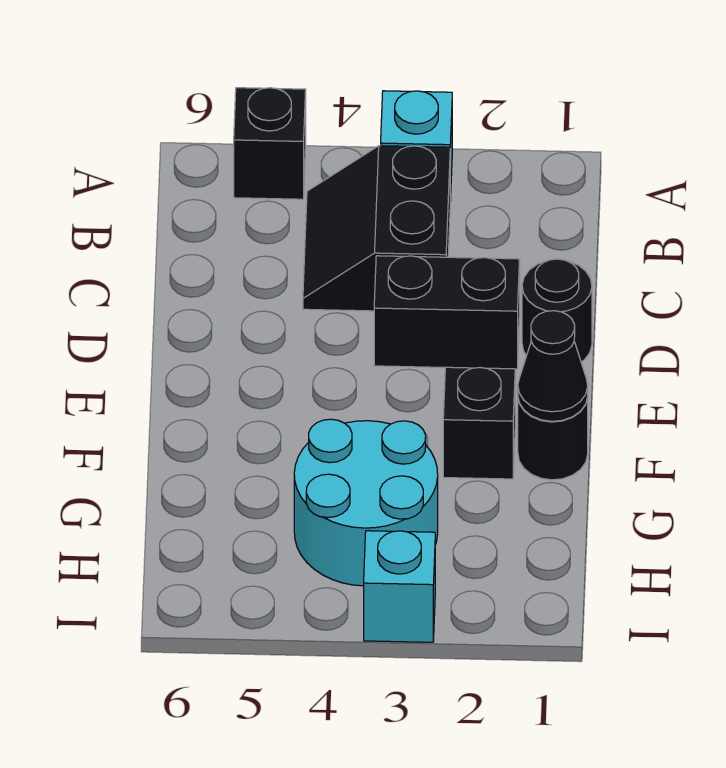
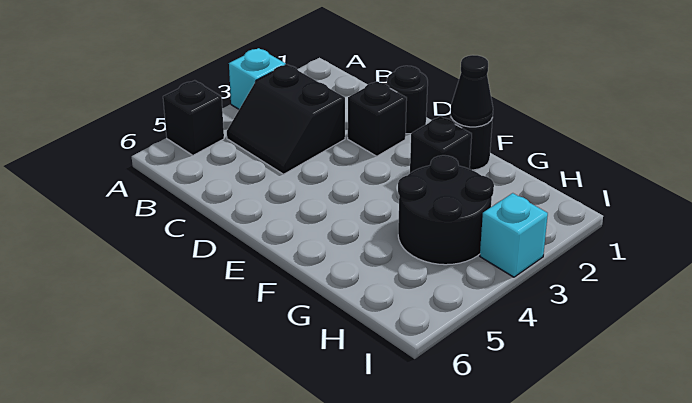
black 1x2 brick [374,256,520,369] -> black 1x1 brick [348,81,407,156]
cyan 2x2 round brick [294,419,438,586] -> black 2x2 round brick [398,155,494,265]

